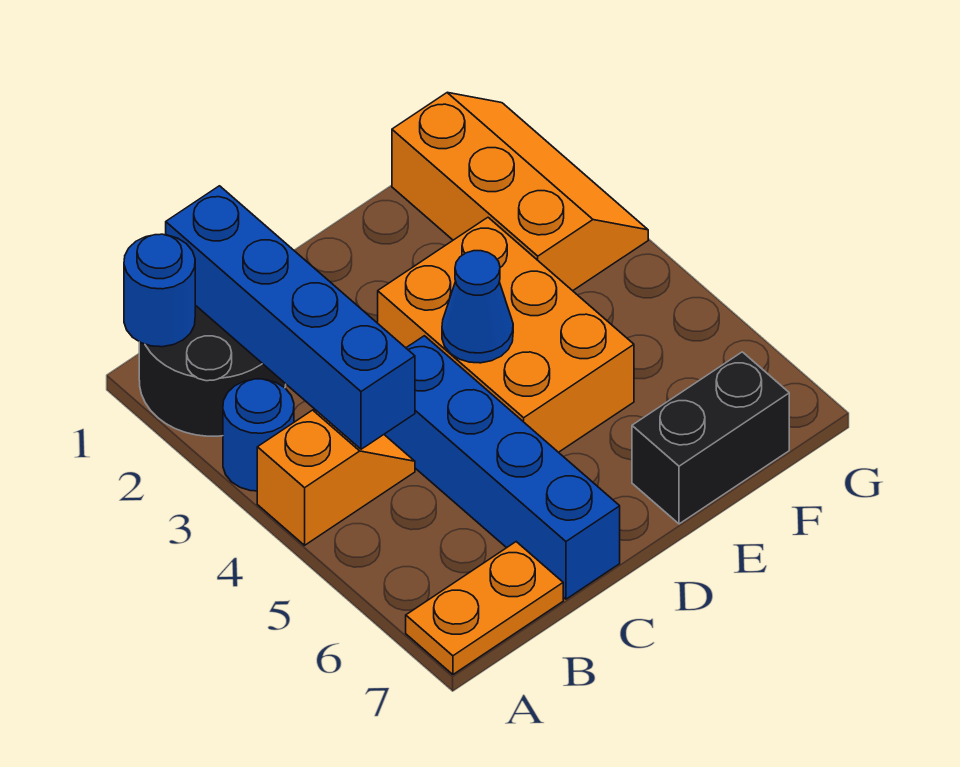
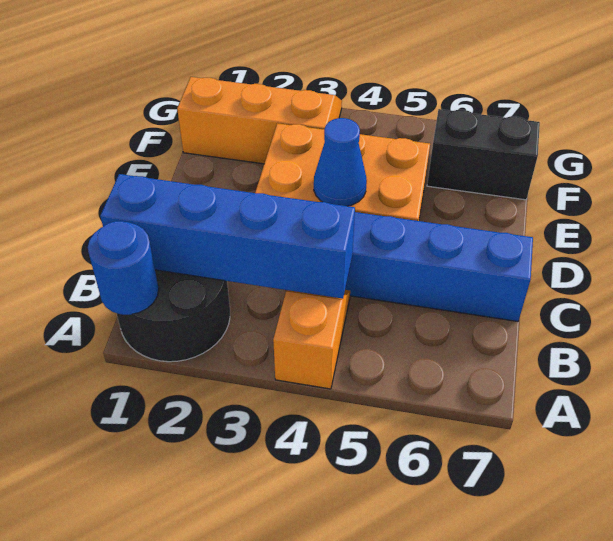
blue 1x1 round brick [223,379,294,491] -> none
orange 1x2 plate [406,542,563,675] -> none
black 1x2 brick [632,352,789,524] -> black 1x2 brick turned to [427,109,540,200]

